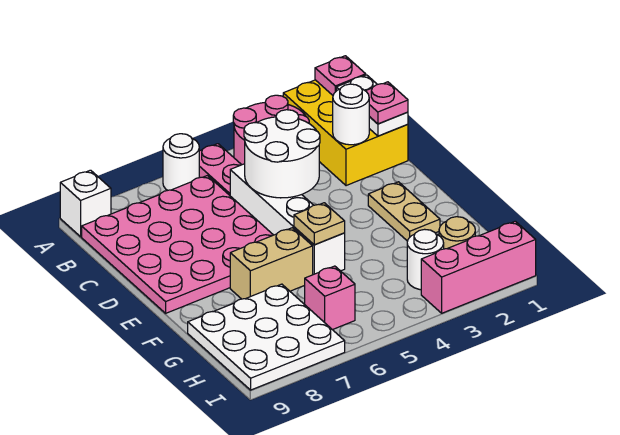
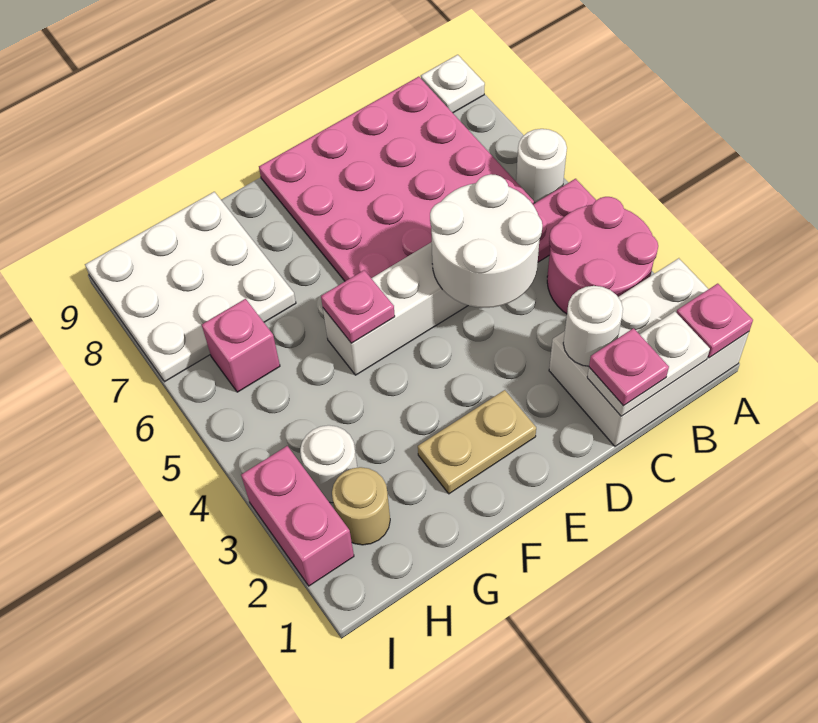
yellow 2x3 brick [283,80,408,186] -> white 2x3 brick [549,258,749,446]
white 1x1 brick [60,170,111,237] -> white 1x1 plate [421,55,485,113]
tan 1x1 plate [294,203,345,245] -> pink 1x1 plate [321,270,395,343]
tan 1x2 brick [230,228,313,299] -> none
pink 1x3 brick [421,221,536,313] -> pink 1x2 brick [241,446,354,586]

